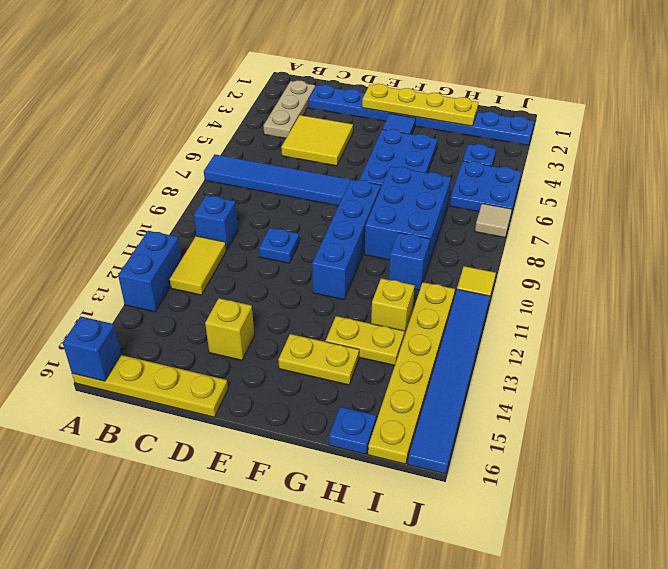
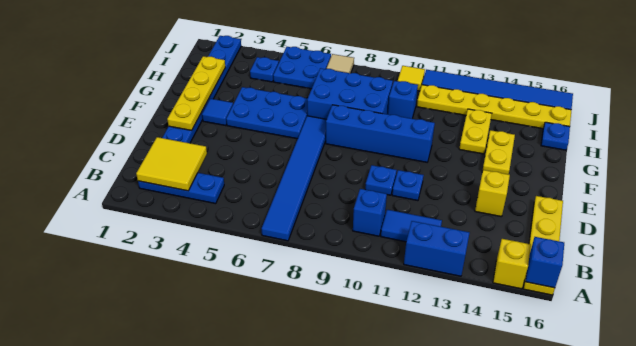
tan 1x3 plate [263,80,315,138] -> blue 1x3 plate [138,173,224,204]
yellow 1x2 tile [170,236,226,295] -> blue 1x2 tile [381,210,442,242]
yellow 2x2 tile [281,115,353,166] -> yellow 2x2 tile moved to [136,137,207,191]
none -> blue 1x1 plate [392,170,424,201]
yellow 1x1 brick [371,278,414,336] -> yellow 1x1 brick moved to [493,239,531,289]

